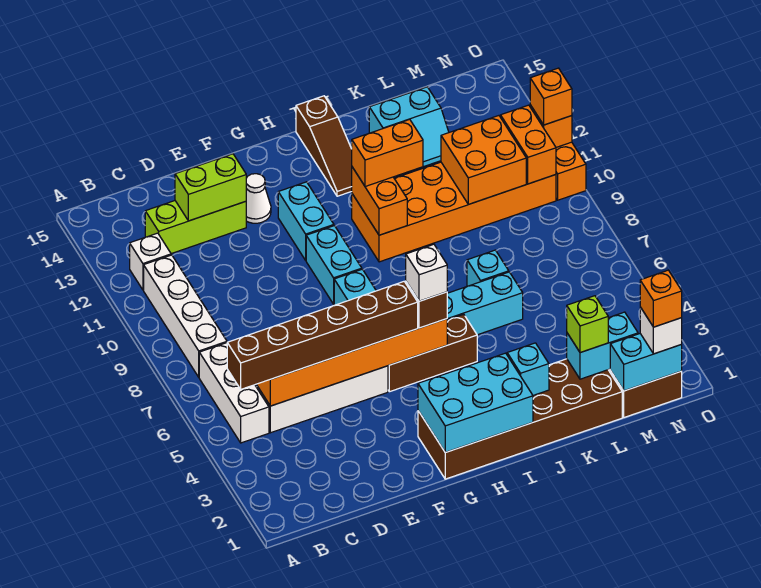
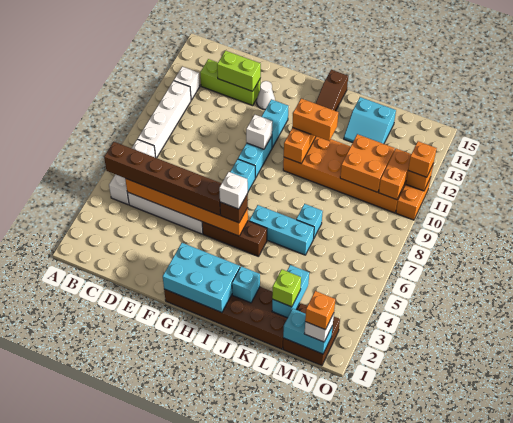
none -> white 1x1 brick [246,115,272,149]
cyan 1x2 brick [567,312,638,379] -> cyan 1x2 brick turned to [272,265,309,318]

